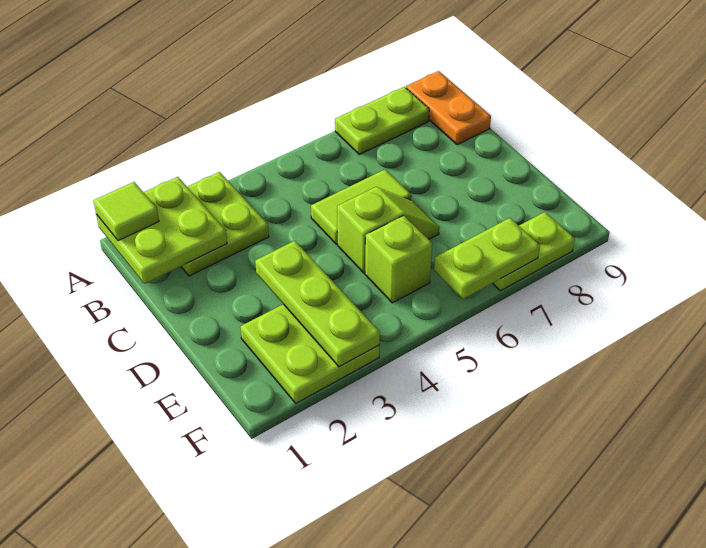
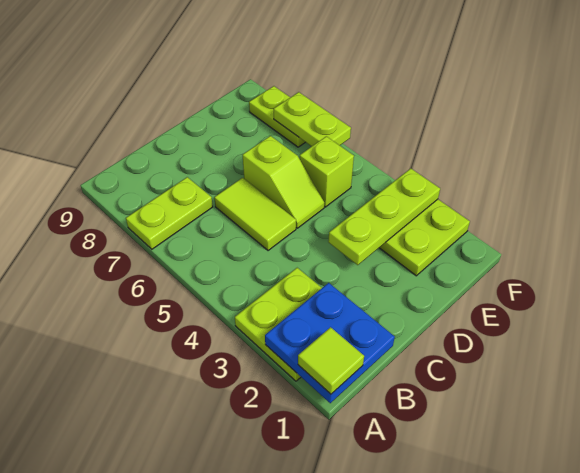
lime 2x2 plate [96,177,227,284] -> blue 2x2 plate [265,283,395,403]
lime 1x2 plate [335,87,429,154] -> lime 1x2 plate turned to [126,177,213,249]
orange 1x2 plate [406,71,491,145] -> none
lime 1x2 slope [337,187,439,273] -> lime 1x2 slope turned to [243,136,324,228]

